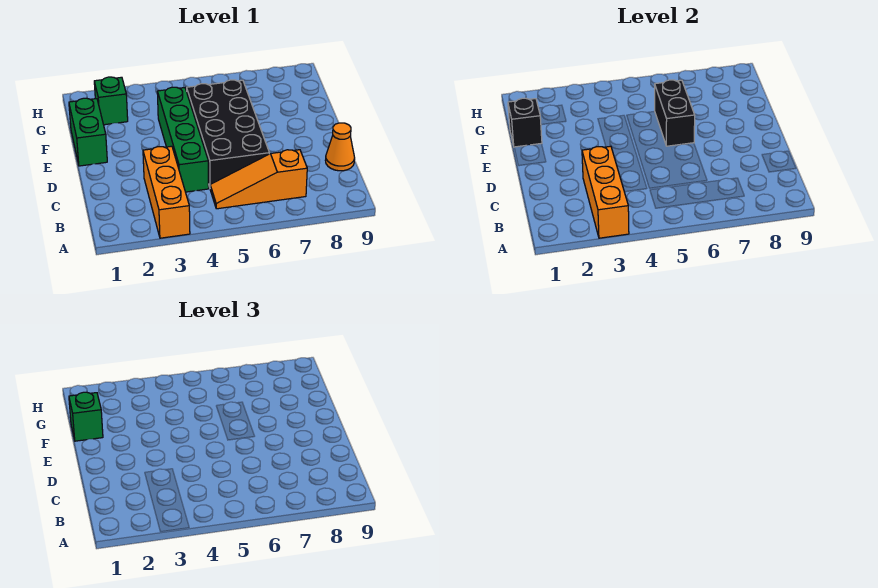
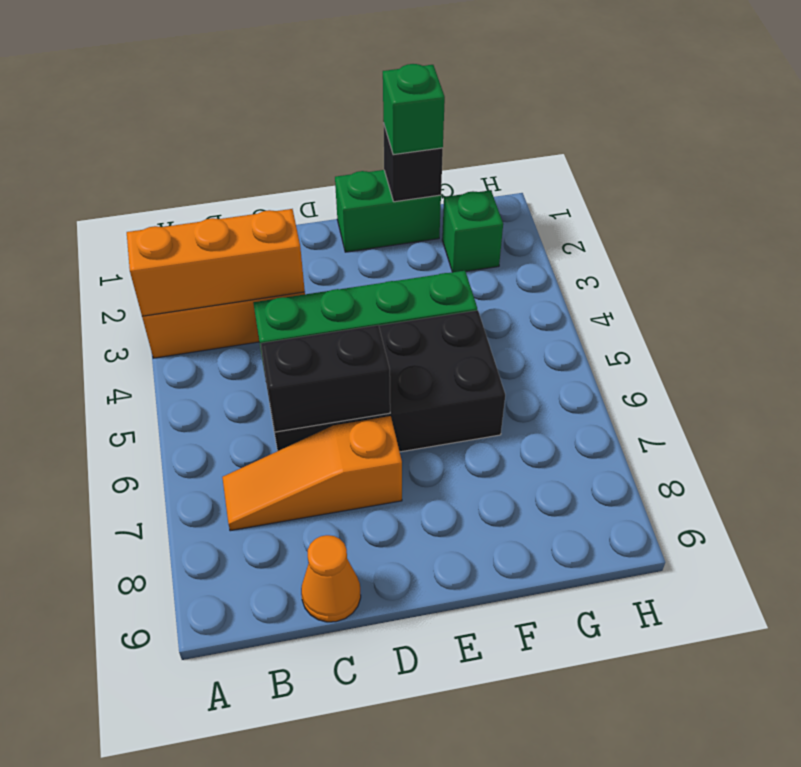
orange 1x3 slope [210,150,307,209] -> orange 1x3 slope turned to [222,416,402,531]
black 1x2 brick [655,80,695,146] -> black 1x2 brick moved to [261,325,390,432]

